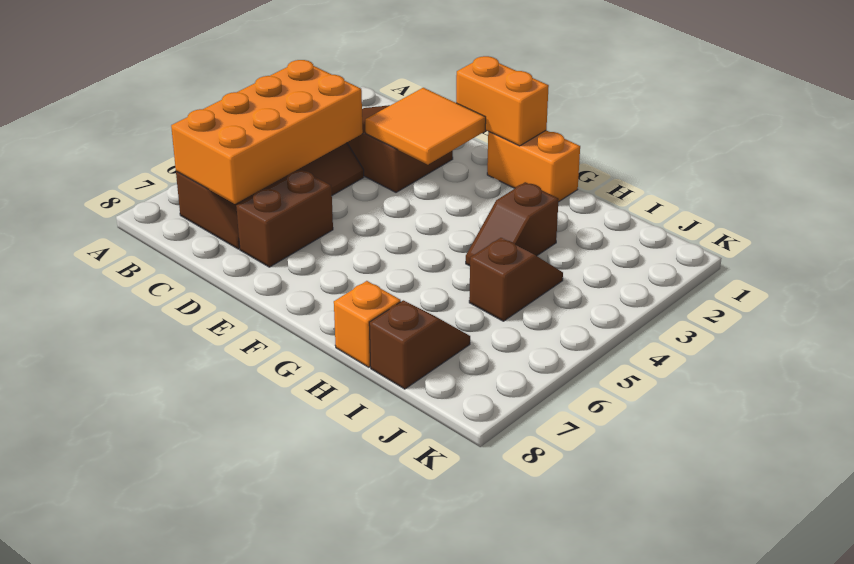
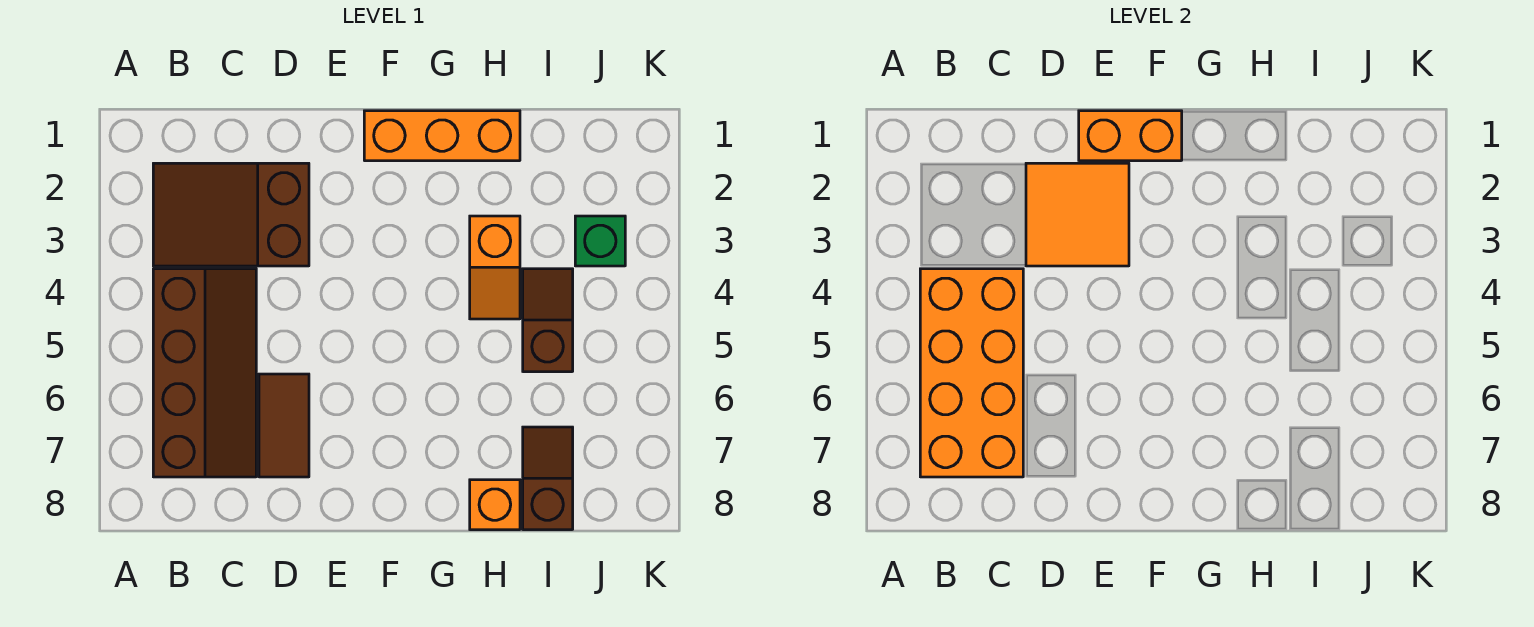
brown 1x2 brick [236,170,333,267] -> brown 1x2 tile [259,374,309,477]
orange 1x2 brick [487,130,580,202] -> orange 1x3 brick [364,111,520,161]
brown 1x2 slope [466,182,559,266] -> orange 1x2 slope [470,216,520,319]
none -> green 1x1 brick [575,216,625,266]

